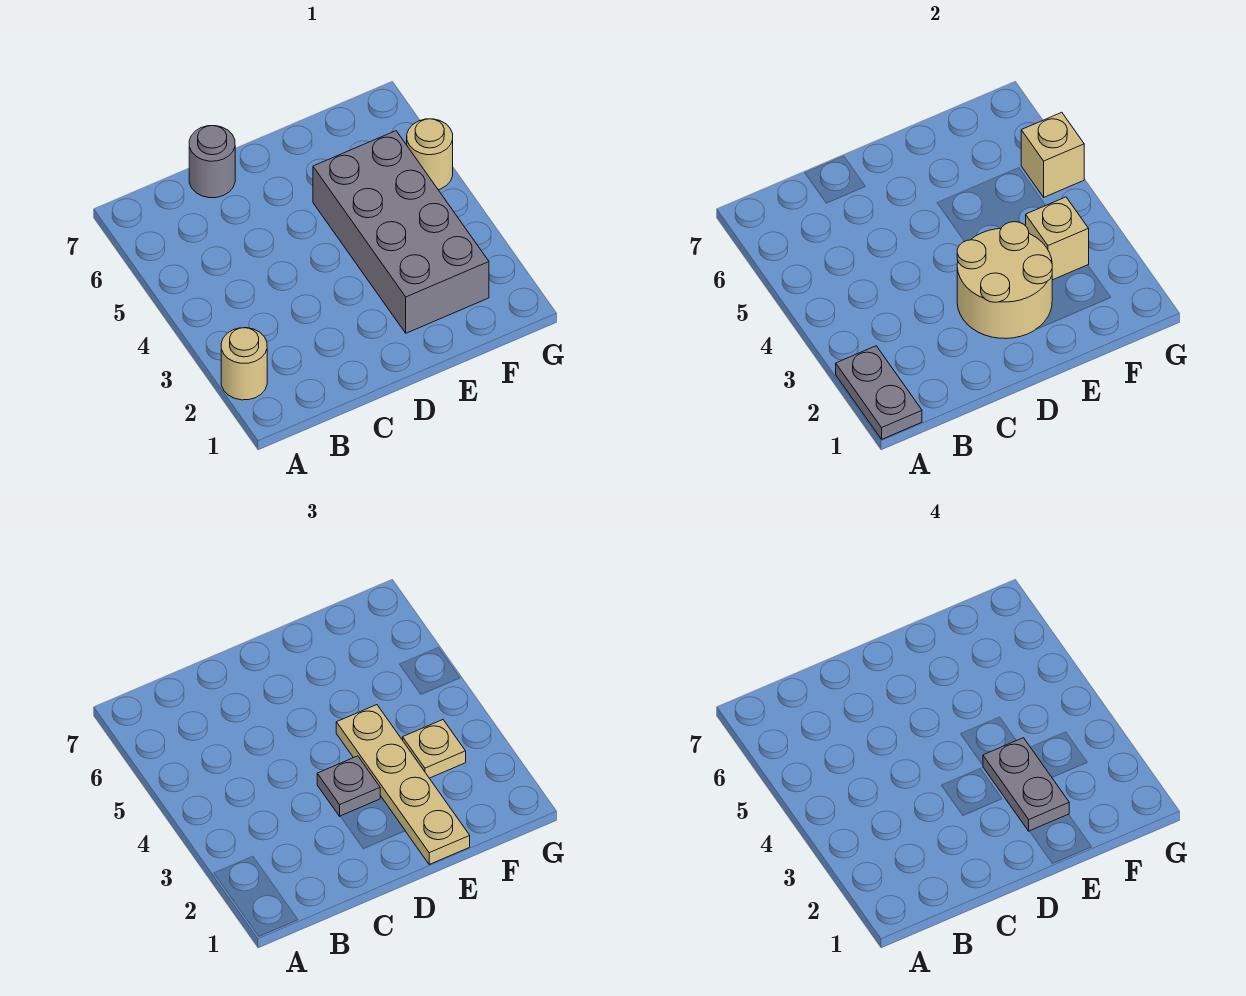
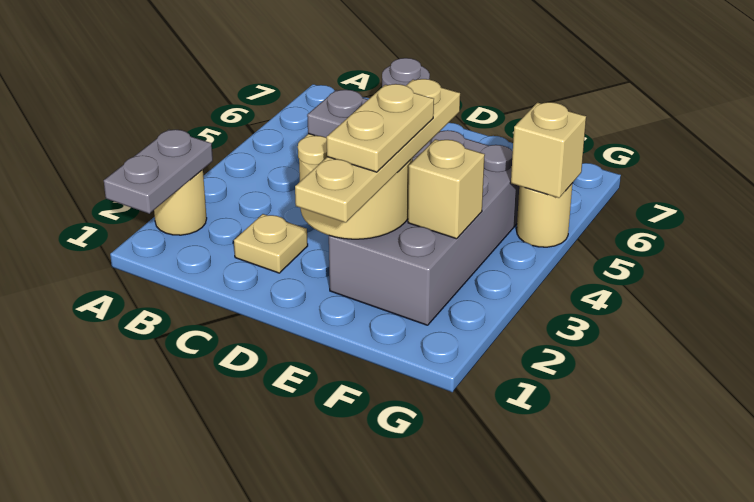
grey 1x2 plate [983,738,1069,831] -> tan 1x2 plate [327,84,434,172]
tan 1x1 plate [403,720,466,778] -> tan 1x1 plate moved to [234,214,308,273]

